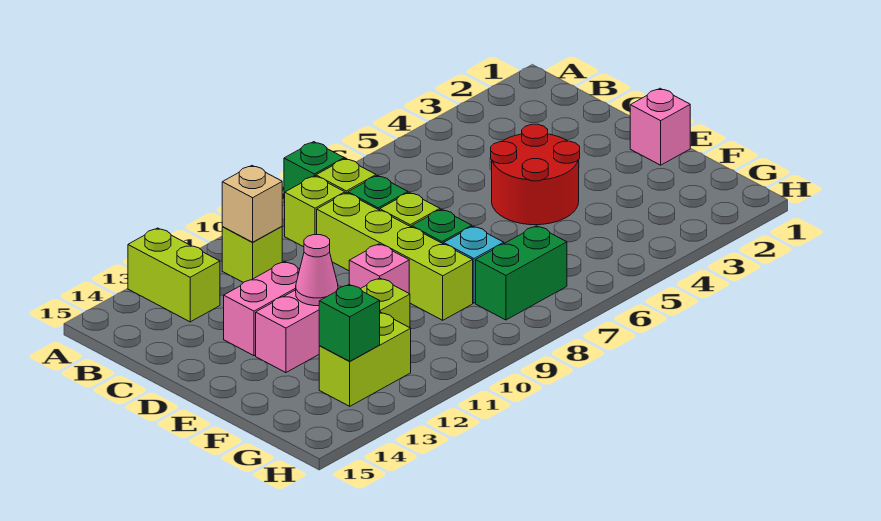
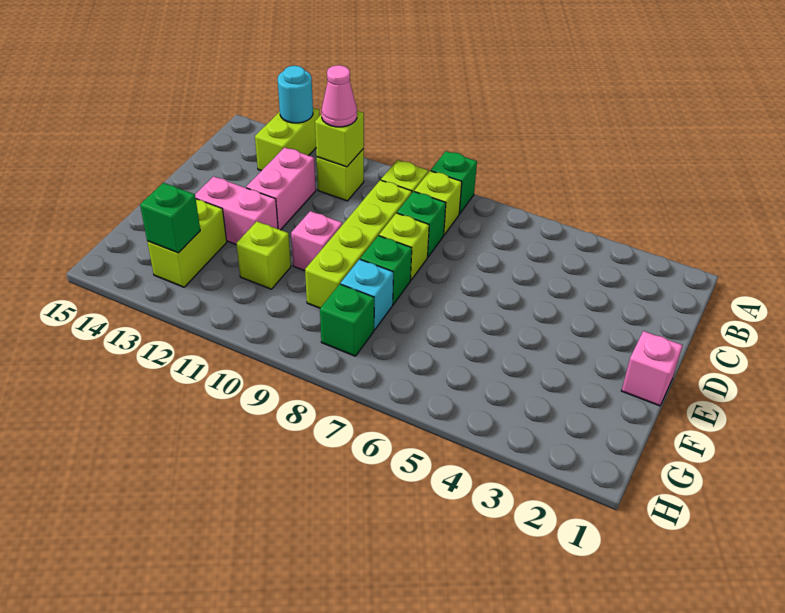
none -> cyan 1x1 round brick [278,66,313,123]
tan 1x1 brick [222,166,282,242] -> lime 1x1 brick [315,111,364,167]
red 2x2 round brick [491,124,580,225] -> none
pink 1x2 brick [224,262,300,356] -> pink 1x2 brick turned to [246,147,316,230]
pink 1x1 cone [296,235,338,306] -> pink 1x1 cone moved to [321,65,357,127]
green 1x2 brick [476,226,567,320] -> green 1x1 brick [320,284,374,356]
lime 1x2 brick [319,312,411,406] -> lime 1x2 brick turned to [147,199,227,287]

